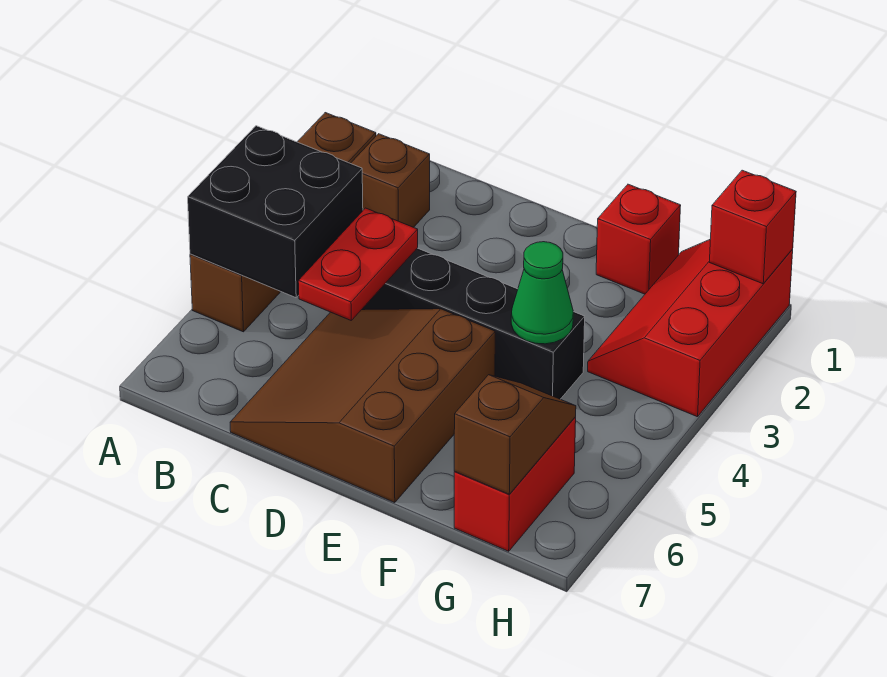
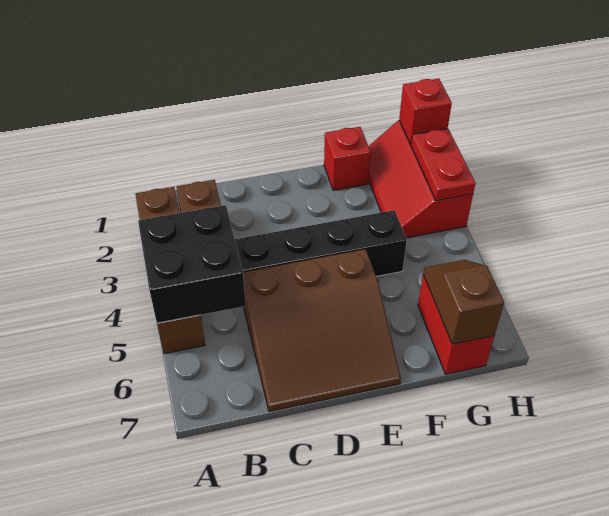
red 1x2 plate [298,208,418,320] -> red 1x2 plate moved to [411,129,476,201]
brown 3x3 slope [230,309,495,503] -> brown 3x3 slope turned to [243,249,401,412]
green 1x1 cone [511,242,573,344] -> none

